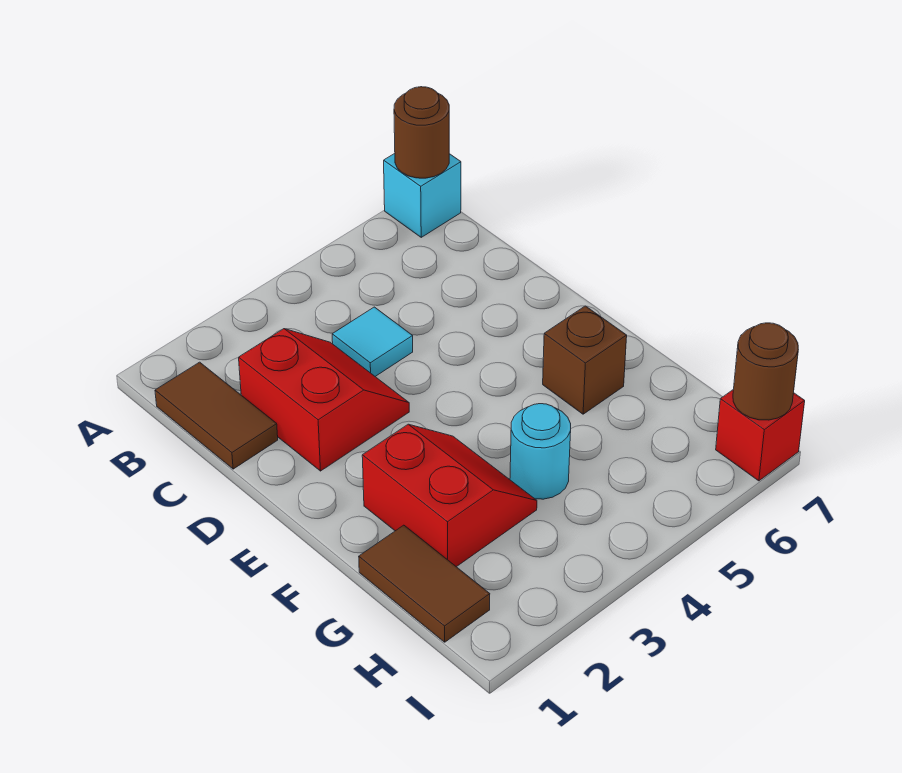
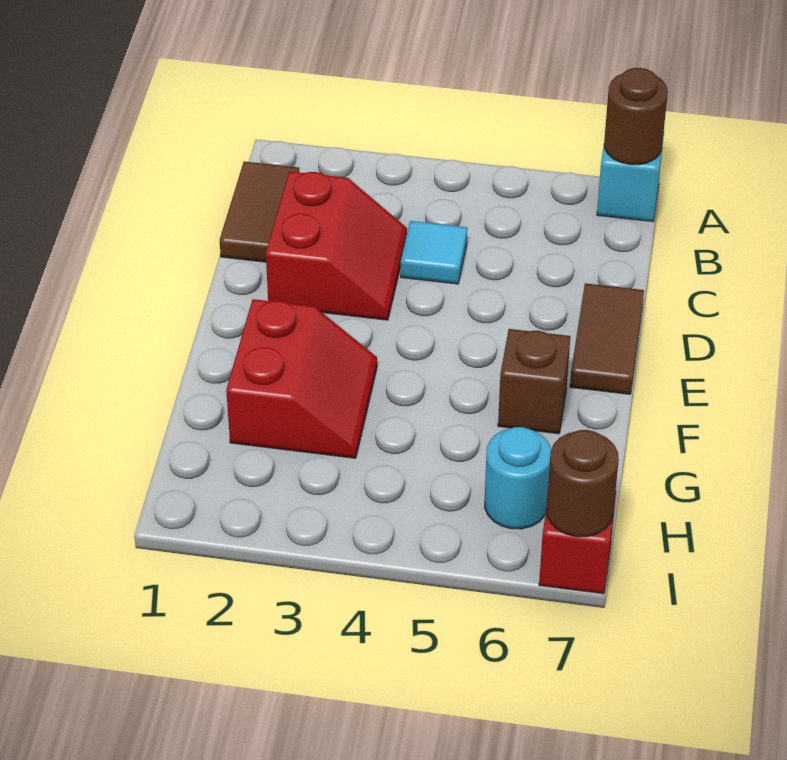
brown 1x2 tile [359,525,490,642] -> brown 1x2 tile moved to [570,283,644,394]
cyan 1x1 round brick [510,404,571,499] -> cyan 1x1 round brick moved to [485,427,551,529]

